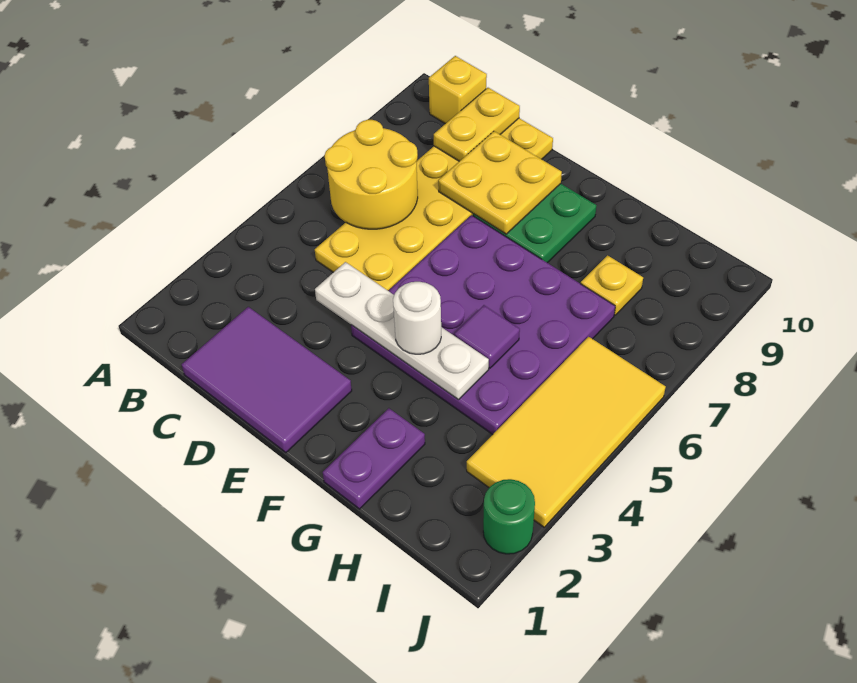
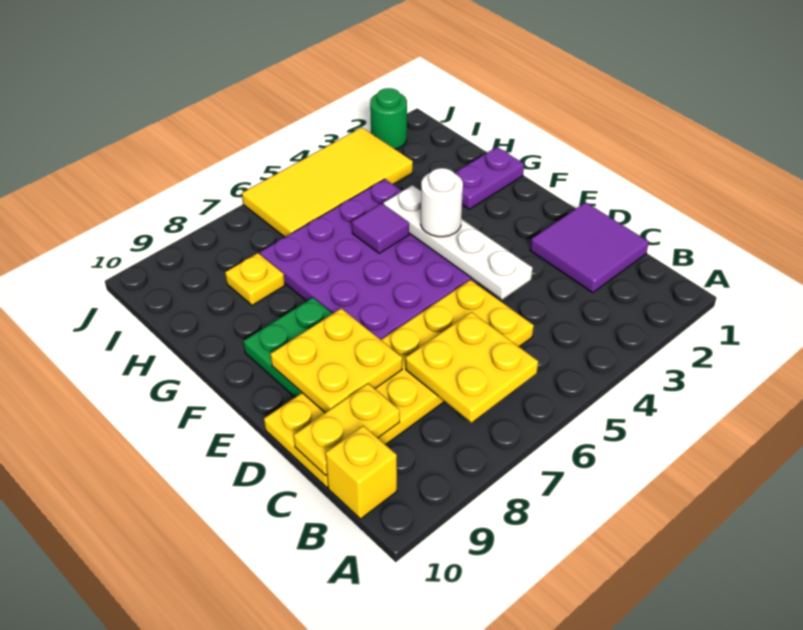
yellow 2x2 round brick [325,120,418,229] -> yellow 2x2 plate [406,312,538,423]
purple 2x3 tile [182,307,352,453] -> purple 2x2 tile [530,202,649,293]

